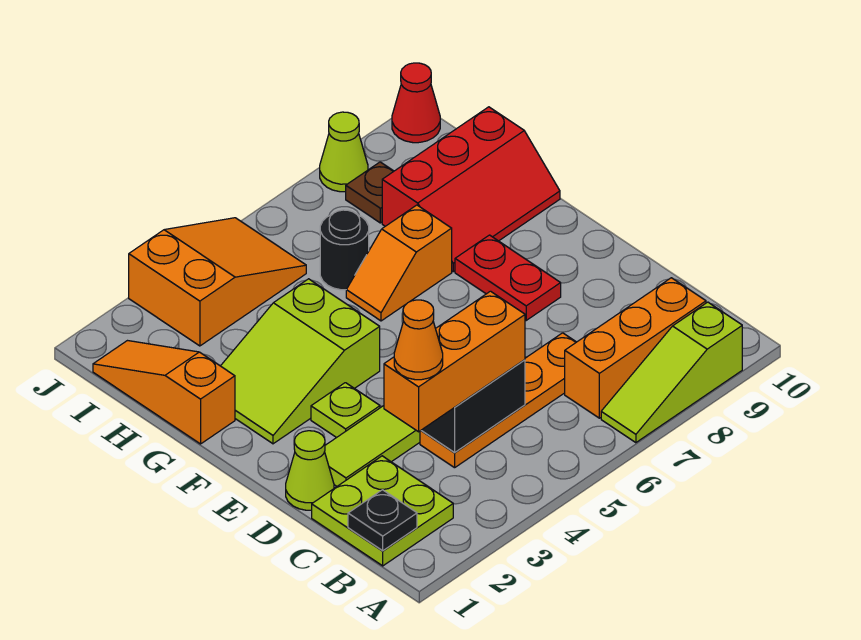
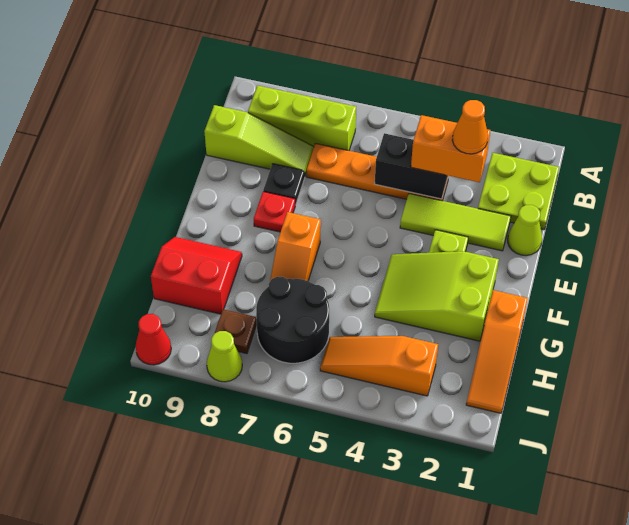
lime 1x3 slope [601,302,742,443] -> lime 1x3 slope moved to [204,105,314,175]
black 1x1 plate [348,490,417,551] -> black 1x1 plate moved to [263,164,305,205]
orange 1x3 brick [565,278,706,418] -> lime 1x3 brick [248,85,356,151]
orange 1x3 brick [384,291,525,432] -> orange 1x2 brick [411,115,491,182]
red 1x2 plate [455,235,561,320] -> red 1x1 plate [254,192,295,232]
lime 2x3 slope [221,279,380,444] -> lime 2x3 slope turned to [375,251,499,341]
orange 1x2 slope [346,205,452,321] -> orange 1x2 slope turned to [270,212,321,281]
red 2x3 slope [382,107,560,272] -> red 2x2 slope [151,237,242,314]
black 1x1 round brick [320,210,369,290] -> black 2x2 round brick [256,277,329,363]
orange 2x3 slope [129,218,306,346] -> orange 1x3 slope [320,336,438,396]

